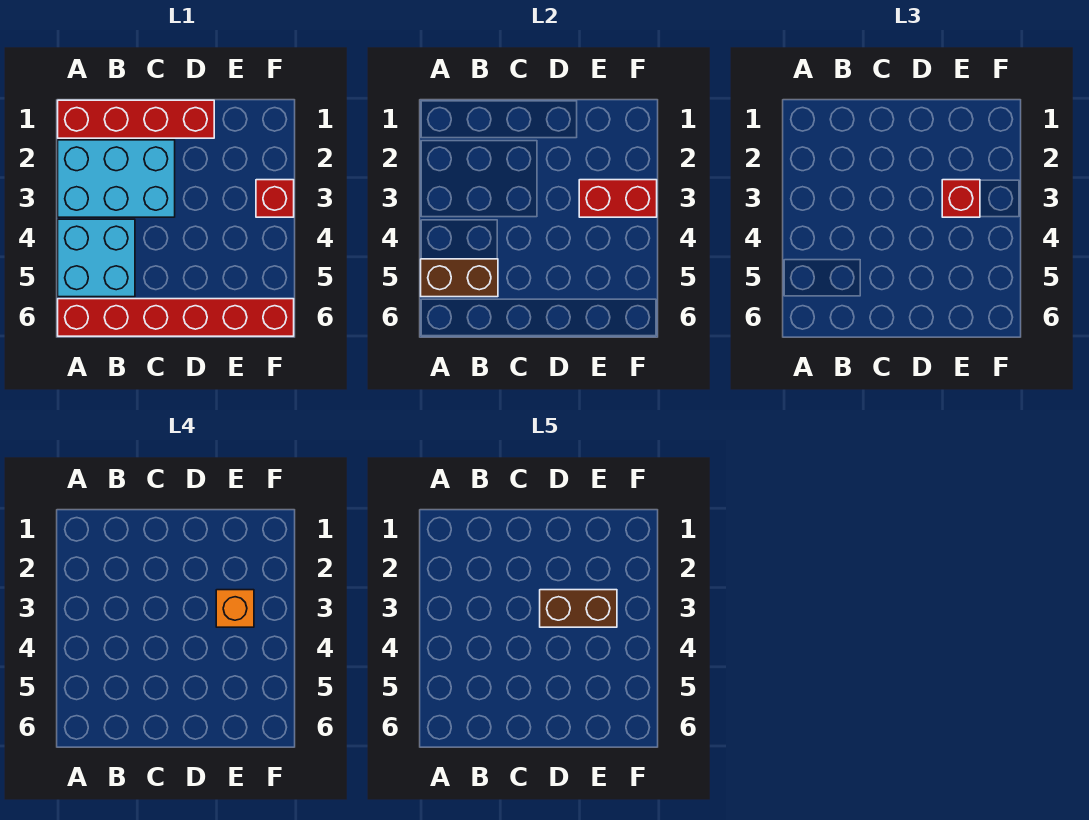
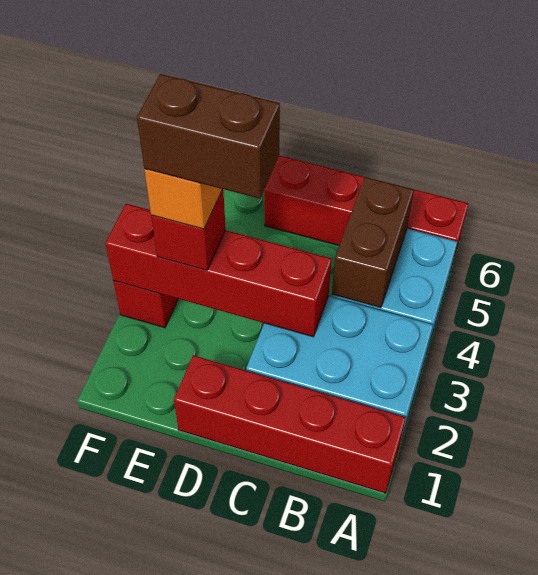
brown 1x2 brick [421,259,498,297] -> brown 1x2 brick turned to [332,177,414,308]
red 1x6 brick [58,299,294,336] -> red 1x4 brick [264,155,469,268]
red 1x2 brick [579,180,657,217] -> red 1x4 brick [105,204,332,337]

